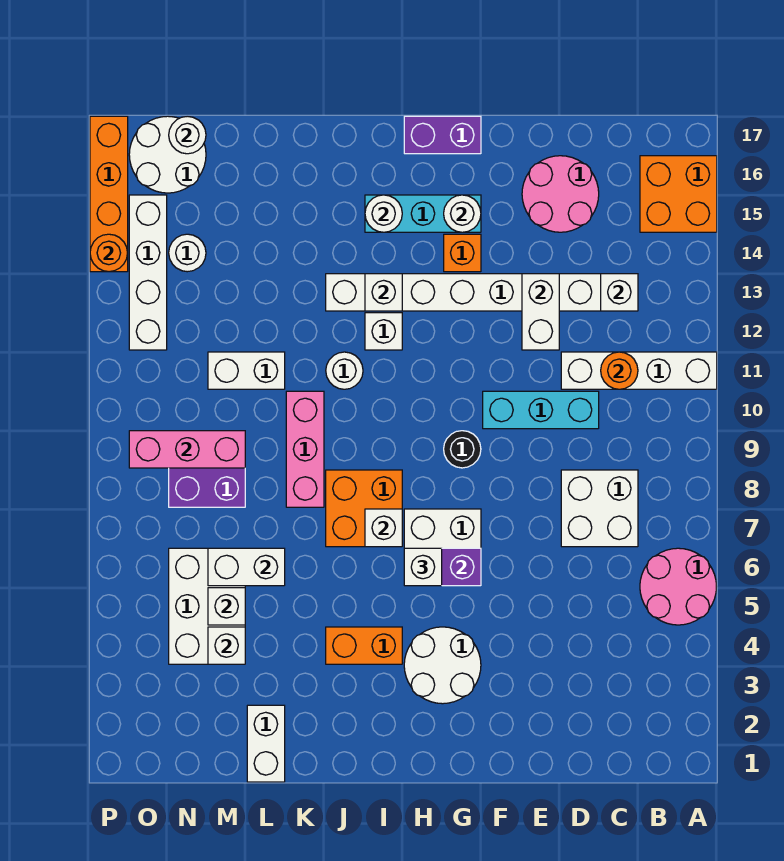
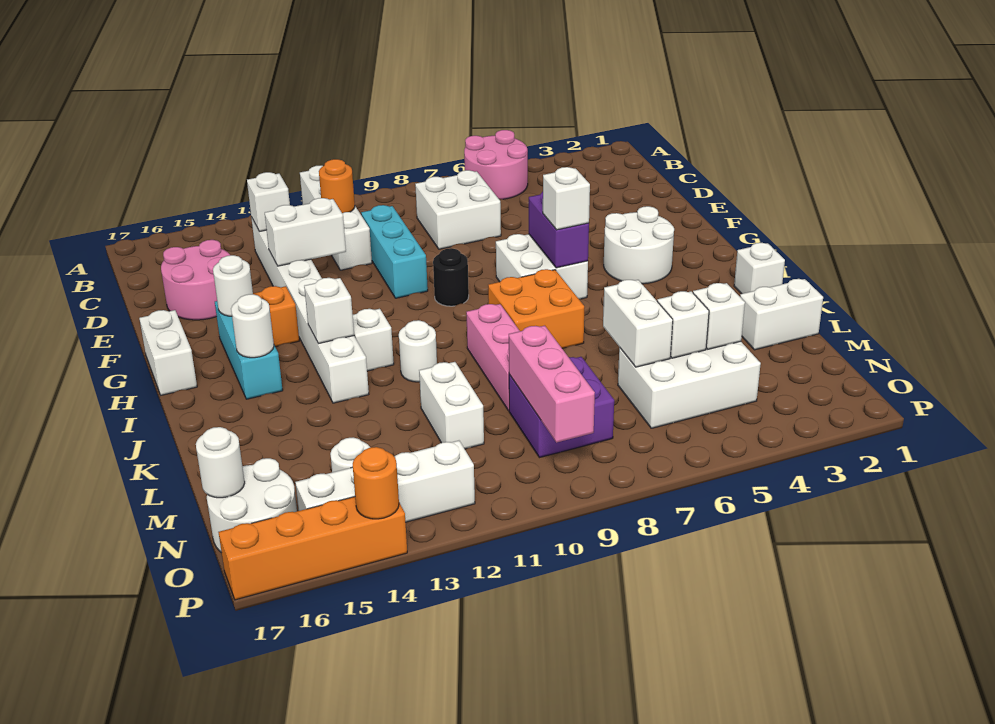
orange 2x2 brick [640,156,717,232] -> none
purple 1x2 brick [404,116,481,154] -> white 1x2 brick [139,310,197,395]
orange 1x2 brick [326,627,402,664] -> none
white 1x1 brick [365,509,402,547] -> white 1x1 brick moved to [734,243,785,294]
pink 1x3 brick [286,391,324,507] -> pink 1x3 brick turned to [466,304,519,411]

